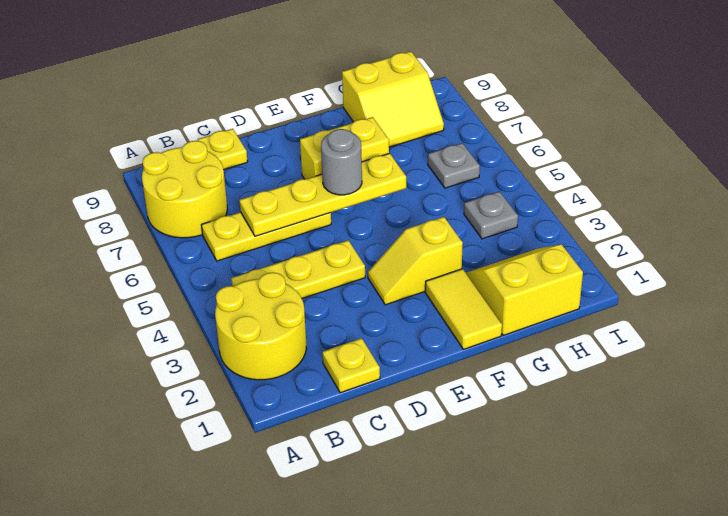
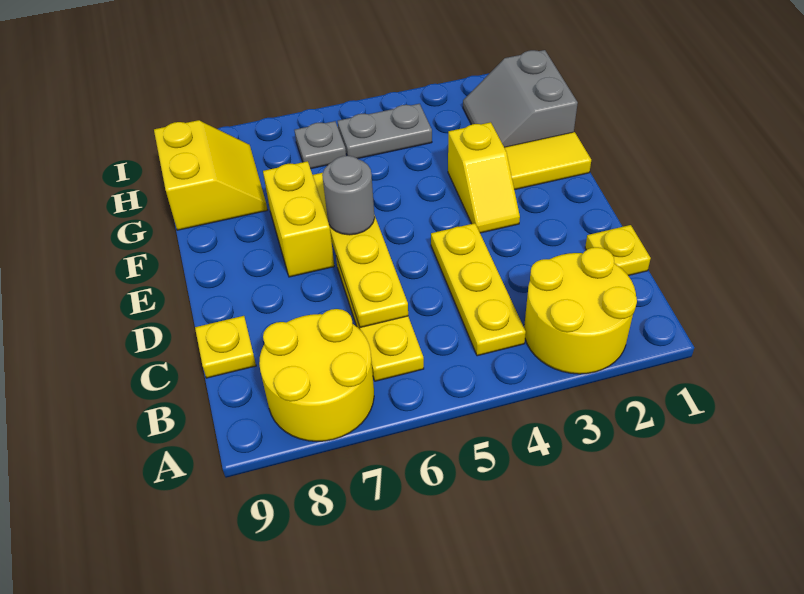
yellow 2x2 slope [466,245,583,335] -> grey 2x2 slope [463,50,578,147]
grey 1x1 plate [464,191,518,239] -> grey 1x2 plate [338,104,432,159]

